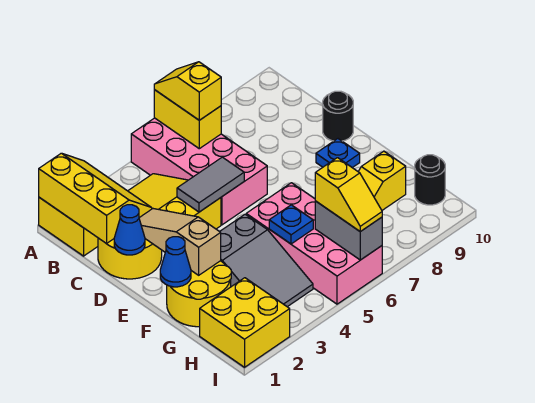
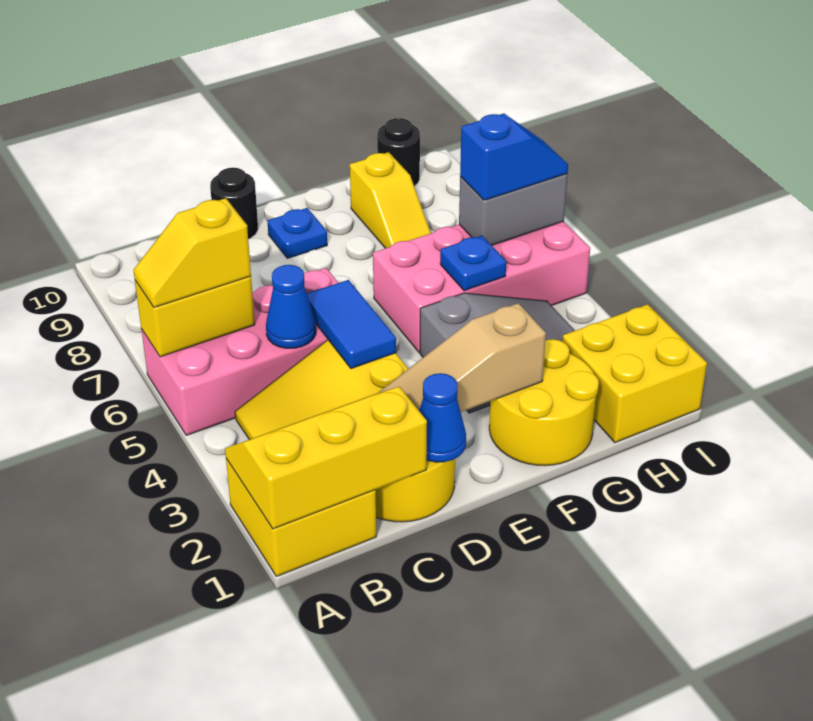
grey 1x2 tile [177,157,244,212] -> blue 1x2 tile [307,280,396,369]
blue 1x1 cone [160,237,191,287] -> blue 1x1 cone moved to [266,265,316,348]
yellow 1x2 slope [315,158,382,232] -> blue 1x2 slope [460,114,568,200]

